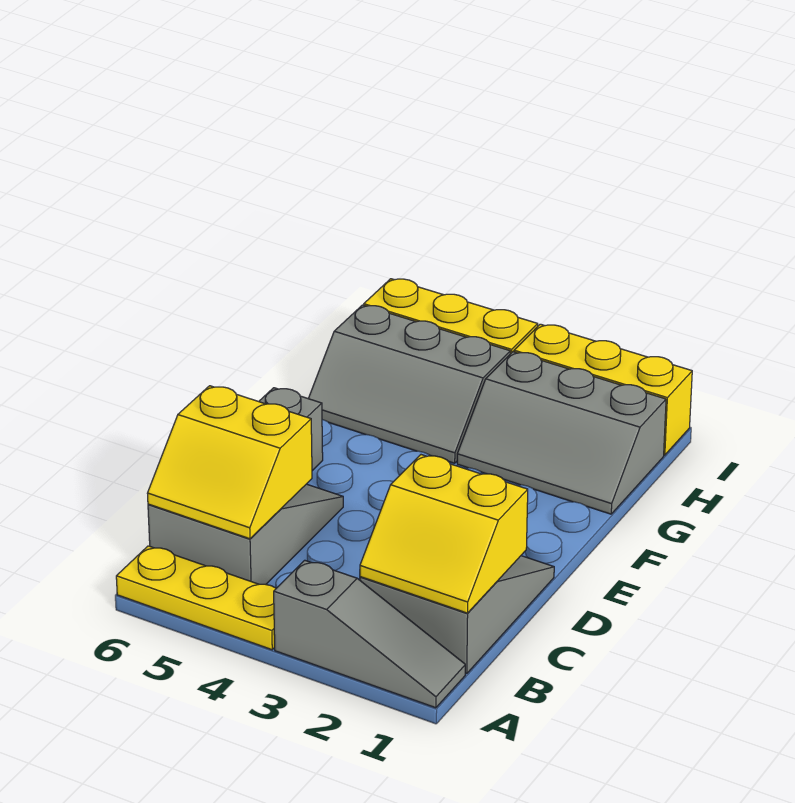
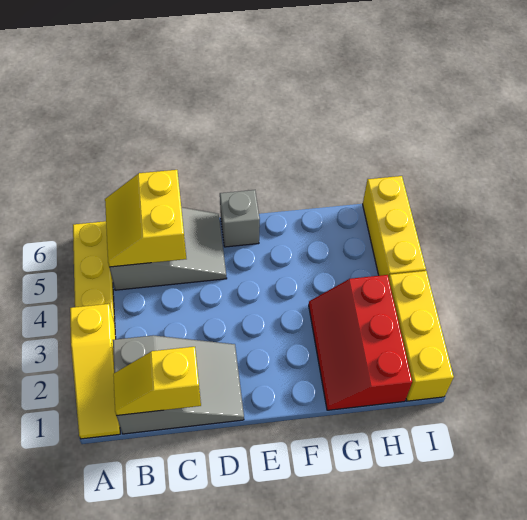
grey 1x3 slope [274,560,465,708] -> yellow 1x3 slope [70,304,120,439]
yellow 2x2 slope [360,455,528,613] -> yellow 1x2 slope [113,347,201,416]
grey 2x3 slope [457,352,666,514] -> red 2x3 slope [309,275,412,410]
grey 2x3 slope [308,305,510,463] -> none

